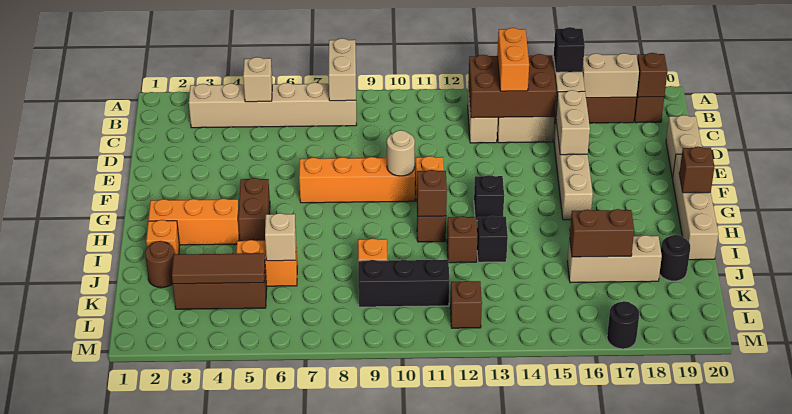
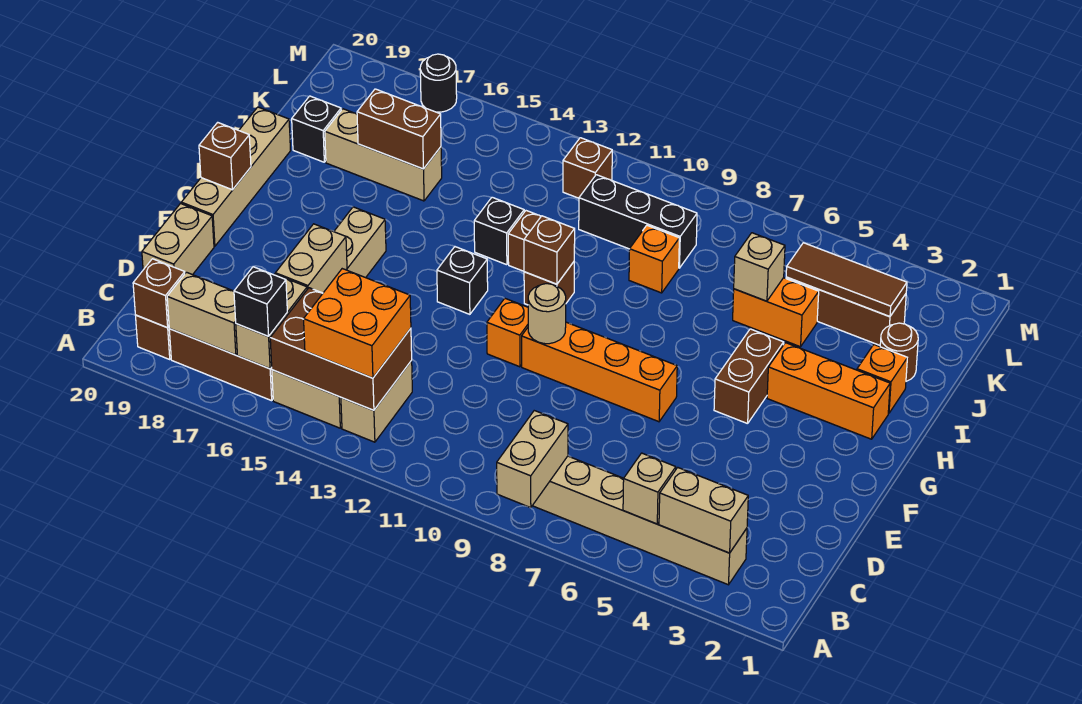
none -> tan 1x2 brick [659,468,748,553]
orange 1x2 brick [497,28,529,91] -> orange 2x2 brick [304,269,411,378]
black 1x1 round brick [660,235,690,281] -> black 1x1 brick [292,96,341,162]

